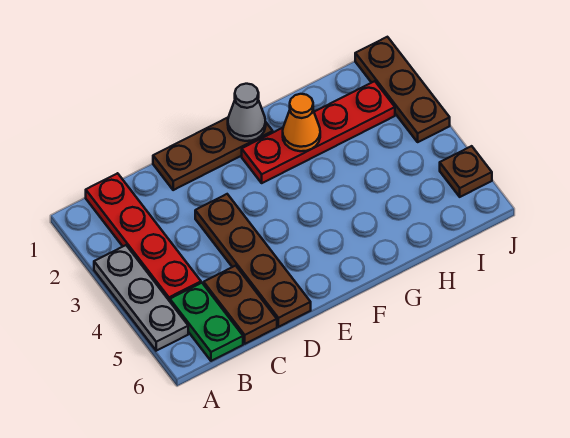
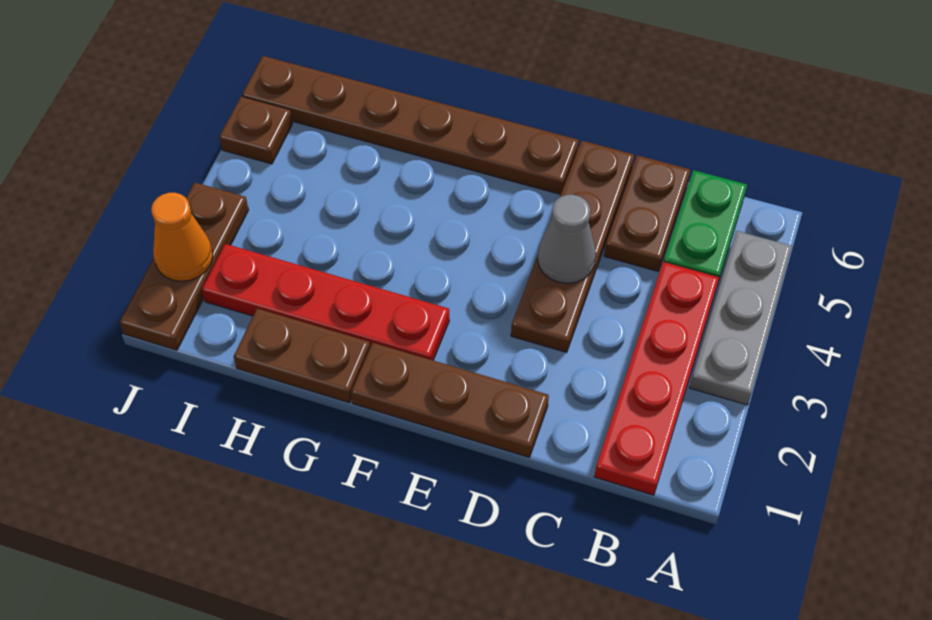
none -> brown 1x6 plate [242,56,579,194]
grey 1x1 cone [228,84,266,141] -> grey 1x1 cone moved to [538,195,596,283]
none -> brown 1x2 plate [234,308,370,403]
orange 1x1 cone [283,94,320,151] -> orange 1x1 cone moved to [151,193,213,281]

